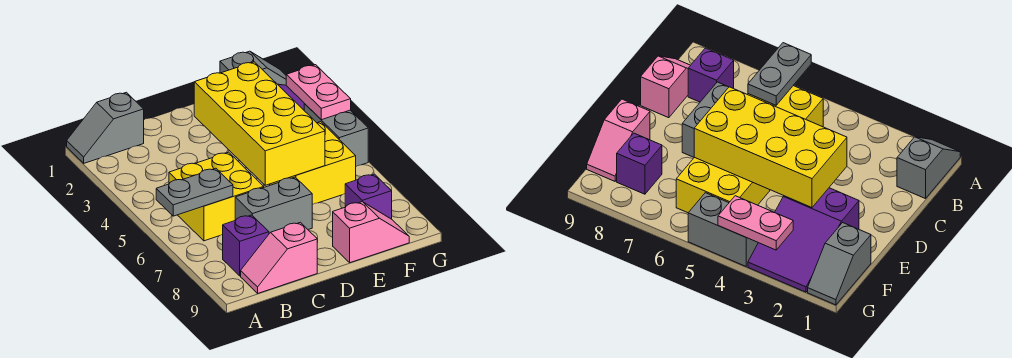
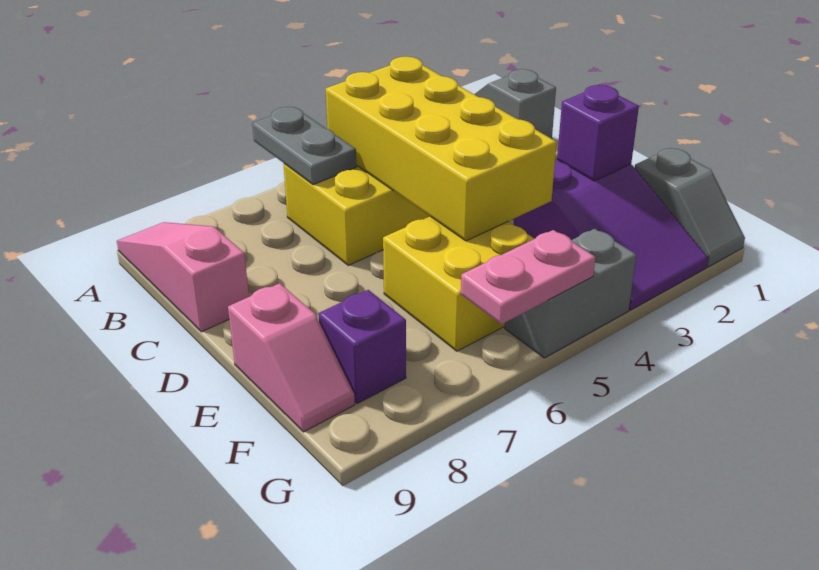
purple 1x1 brick [223,215,269,276] -> purple 1x1 brick moved to [557,85,639,181]
pink 1x2 slope [241,222,317,293] -> pink 1x3 slope [117,222,249,332]
grey 1x2 brick [235,177,312,234] -> none
yellow 2x4 brick [194,62,325,185] -> yellow 2x4 brick turned to [326,57,557,241]
pink 1x2 plate [286,65,351,120] -> pink 1x2 plate moved to [461,230,595,324]

